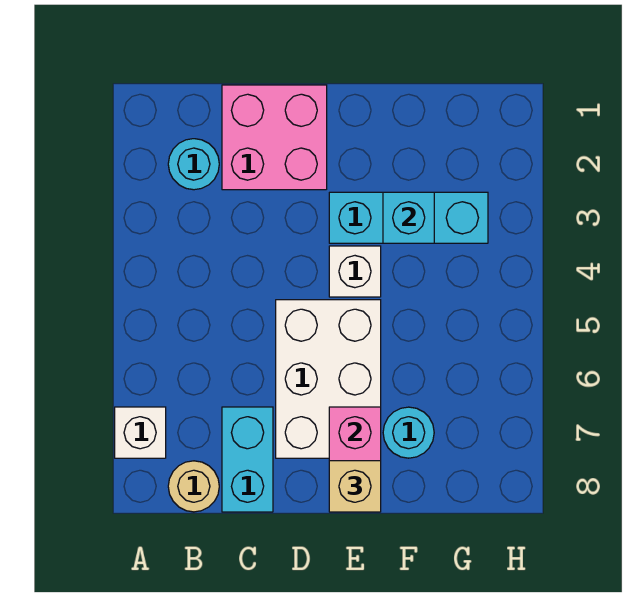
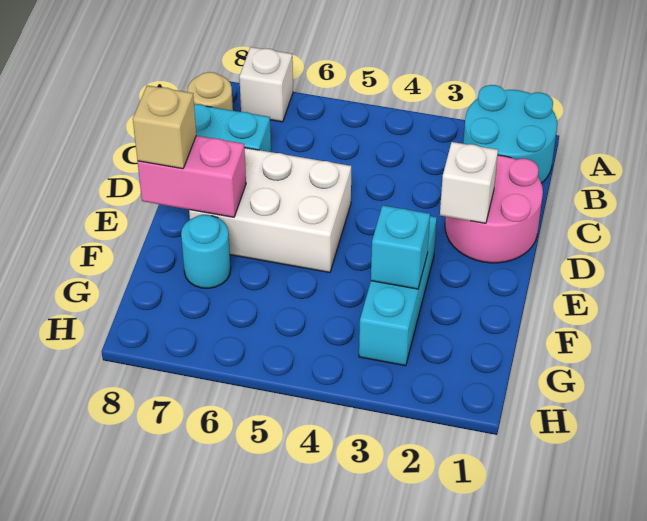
cyan 1x1 round brick [168,139,219,190] -> cyan 2x2 round brick [463,85,557,183]
pink 2x2 brick [222,85,327,190] -> pink 2x2 round brick [445,155,543,263]
white 1x1 brick [329,246,381,297] -> white 1x1 brick moved to [440,142,498,223]

